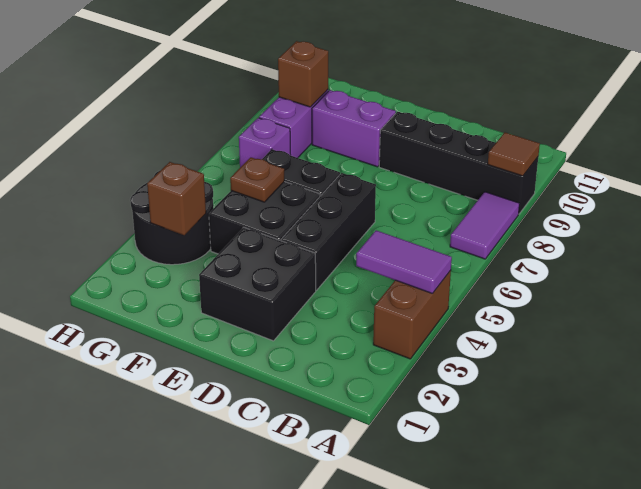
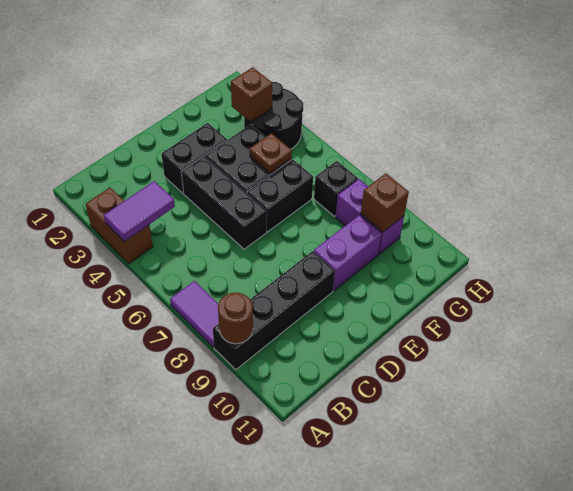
brown 1x1 tile [488,132,540,176] -> brown 1x1 round brick [218,293,253,344]
black 2x2 brick [199,227,316,341] -> black 1x2 brick [161,123,227,193]
purple 1x1 brick [239,118,290,167] -> black 1x1 brick [314,161,358,216]

